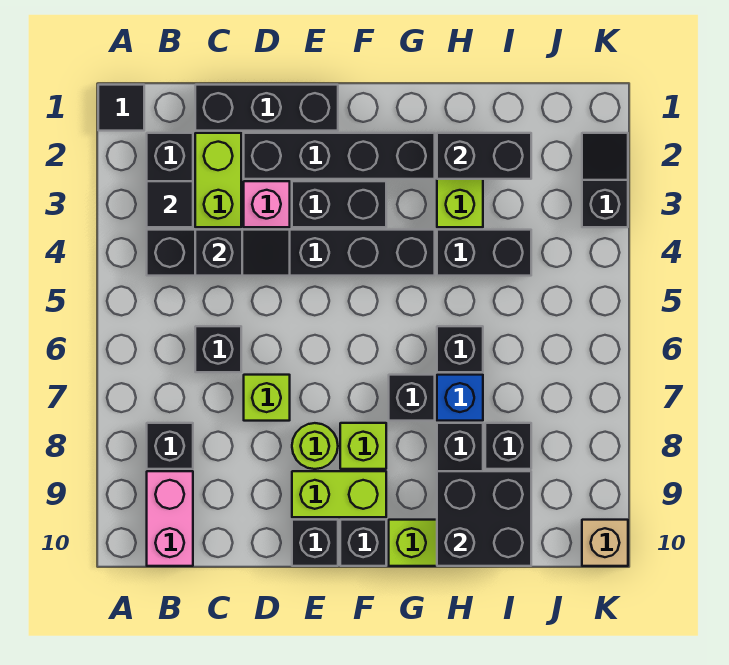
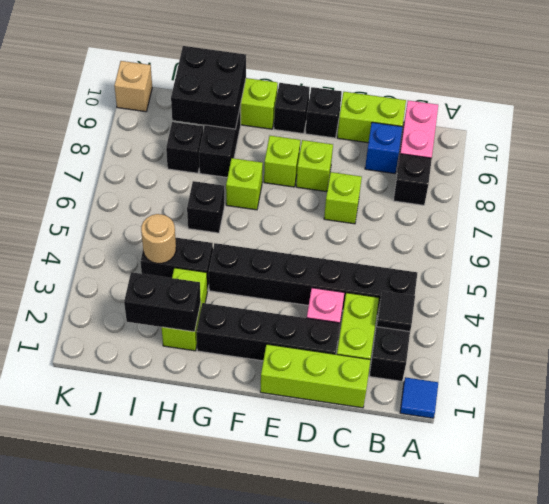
black 1x1 tile [98,85,144,131] -> blue 1x1 tile [400,377,438,418]
black 1x3 brick [195,85,338,131] -> lime 1x3 brick [260,344,371,408]
black 1x2 slope [195,230,290,276] -> none
black 1x1 brick [195,326,241,372] -> none
black 1x2 brick [292,181,386,227] -> none
lime 1x1 round brick [292,423,338,469] -> lime 1x1 brick [296,140,333,192]
lime 1x2 brick [292,471,386,517] -> lime 1x2 brick moved to [337,92,406,143]
black 1x1 brick [389,375,435,421] -> lime 1x1 brick [226,158,263,210]
blue 1x1 brick [437,375,483,421] -> blue 1x1 brick moved to [365,122,402,174]
none -> tan 1x1 round brick [141,214,176,263]
black 1x2 slope [582,133,628,227] -> none

